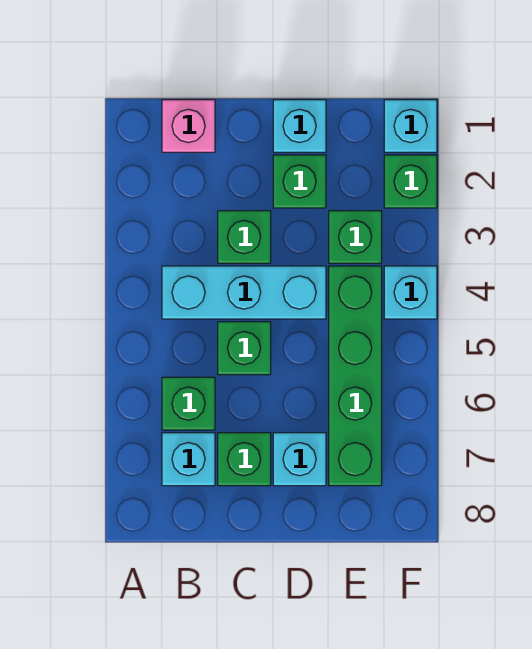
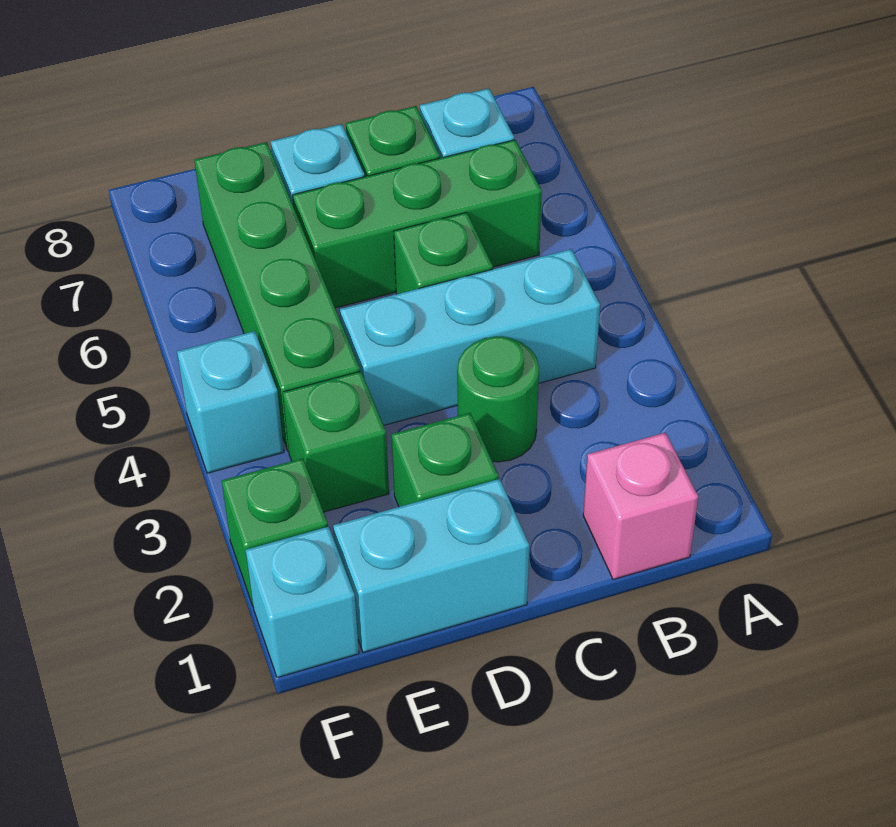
green 1x1 brick [162,377,215,430] -> green 1x3 brick [293,140,542,308]
green 1x1 brick [218,211,271,263] -> green 1x1 round brick [457,337,539,462]
cyan 1x1 brick [273,100,326,152] -> cyan 1x2 brick [333,479,529,653]

